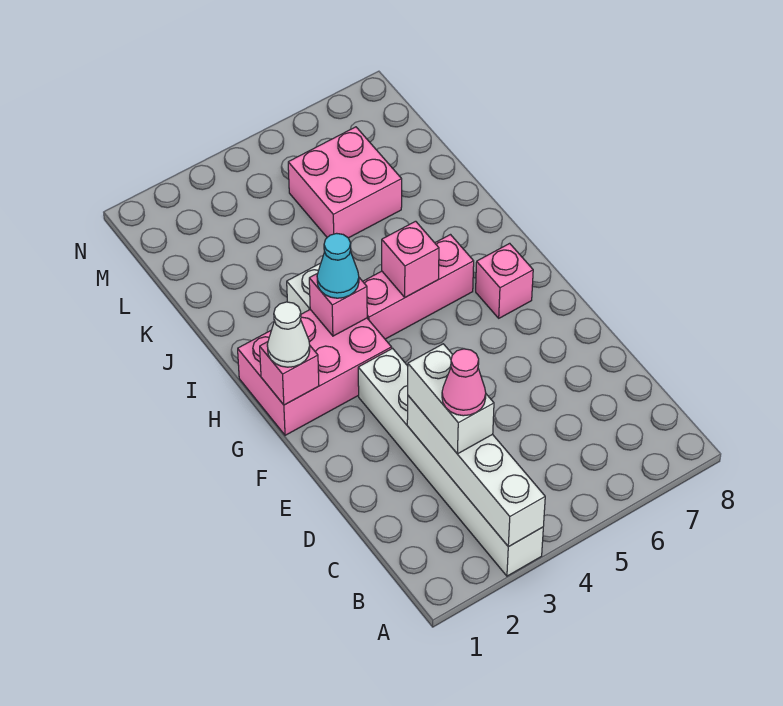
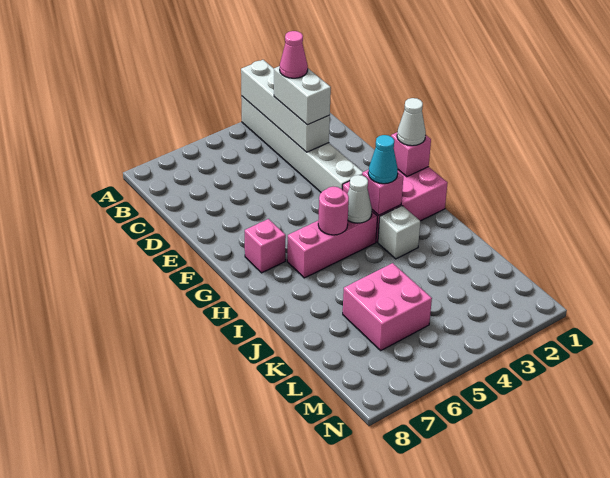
none -> white 1x1 cone [348,175,372,223]
pink 1x1 brick [382,221,439,297] -> pink 1x1 round brick [318,187,349,235]

